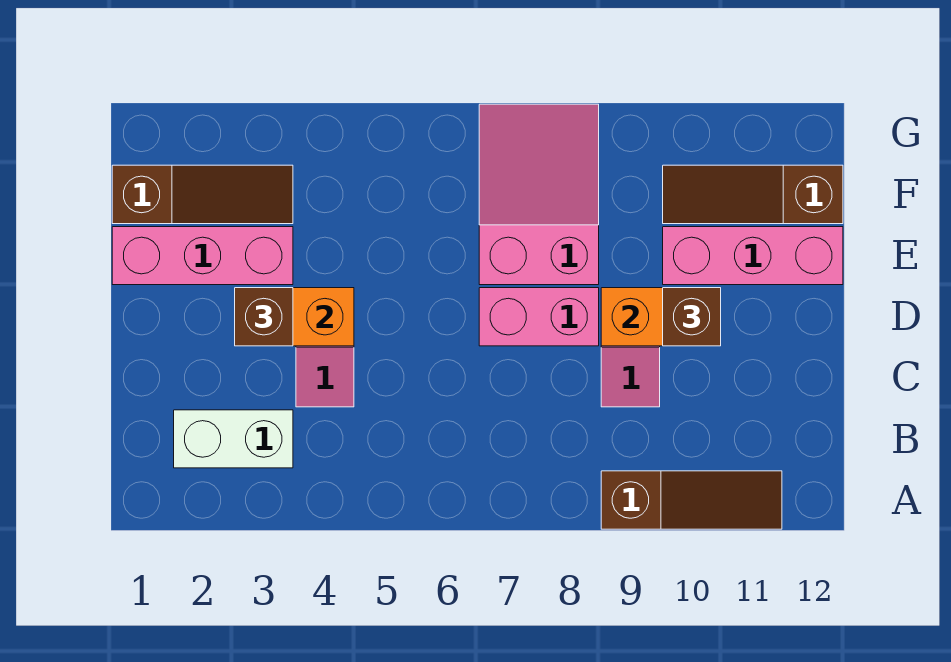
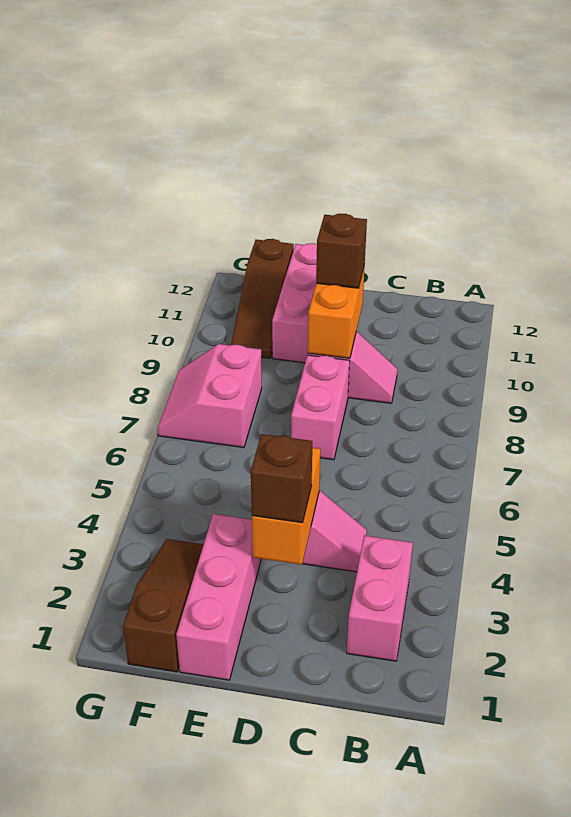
brown 1x3 slope [601,471,782,529] -> none
white 1x2 brick [174,410,293,468] -> pink 1x2 brick [347,536,413,661]
pink 2x3 slope [479,104,599,285] -> pink 2x2 slope [157,344,262,448]

